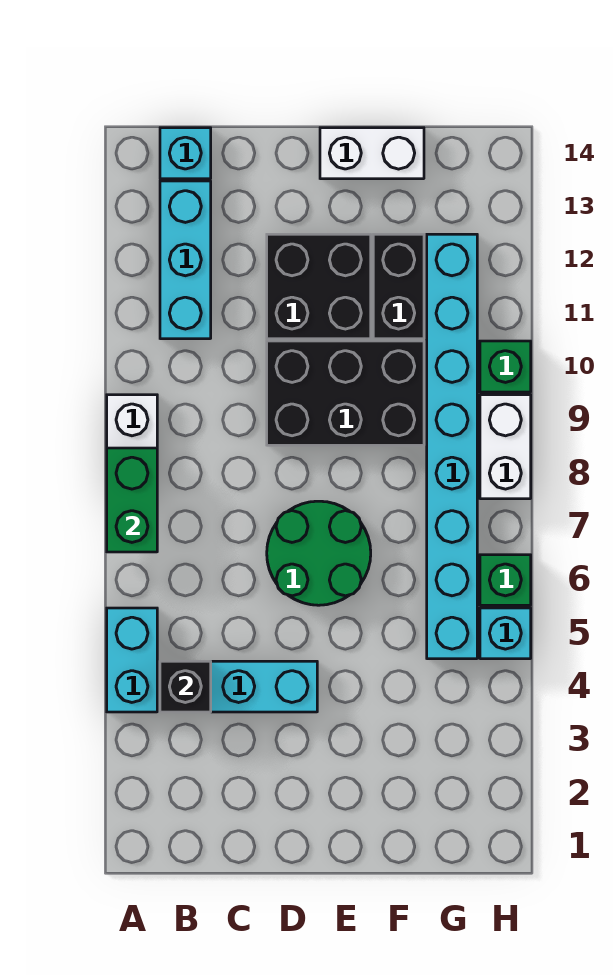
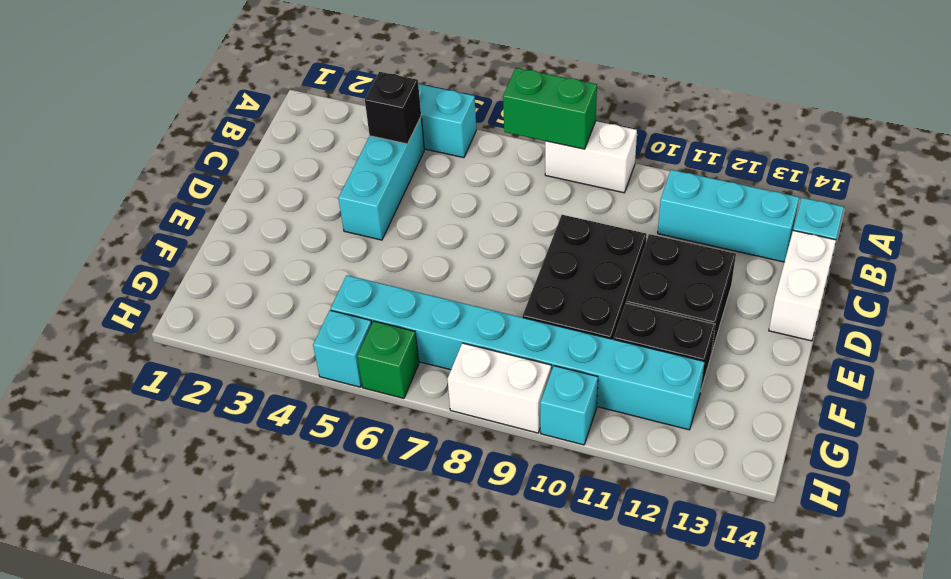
green 2x2 round brick [267,501,371,605] -> none
white 1x2 brick [320,128,424,179] -> white 1x2 brick moved to [769,230,836,341]
green 1x1 brick [480,341,531,392] -> cyan 1x1 brick [540,366,598,445]

